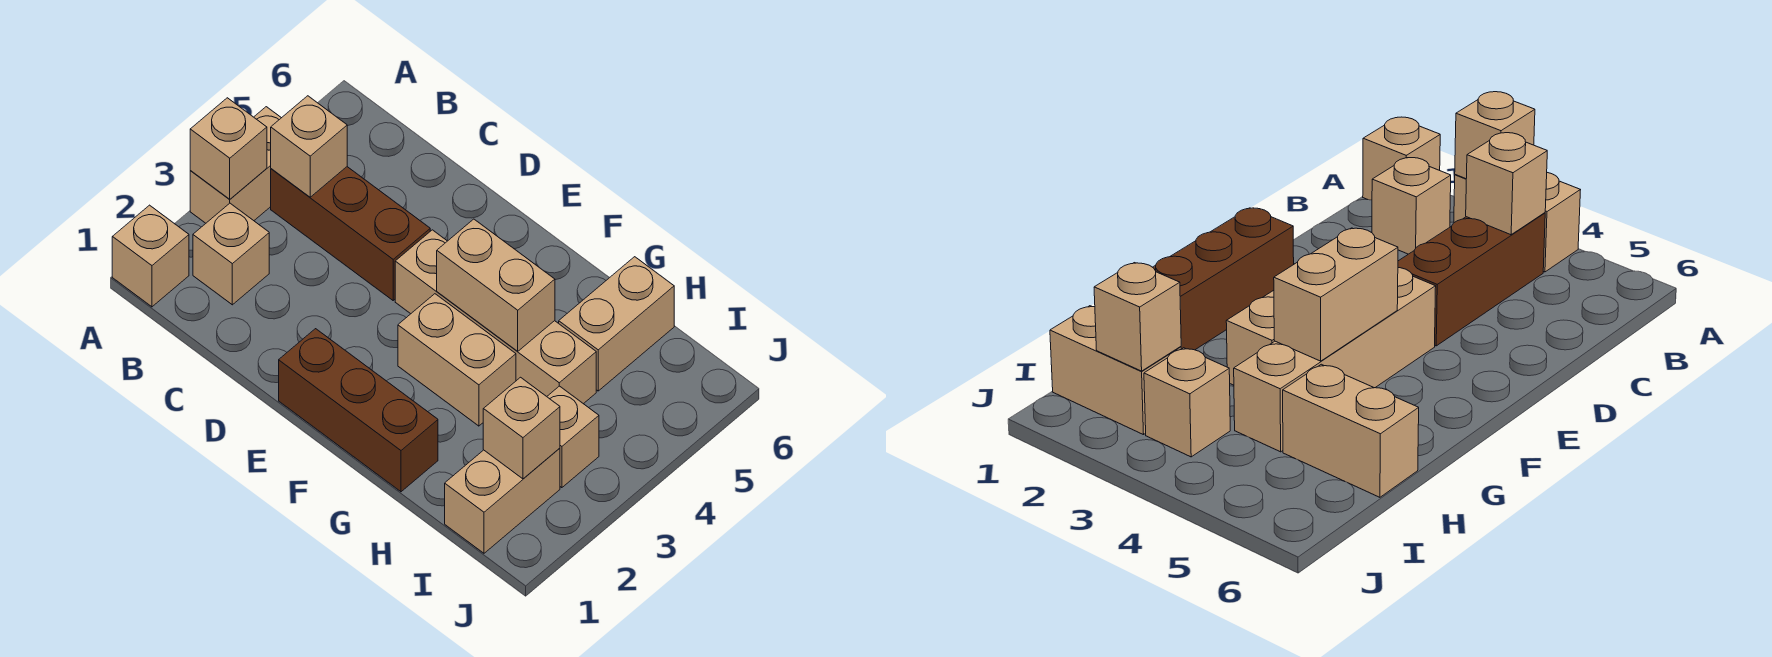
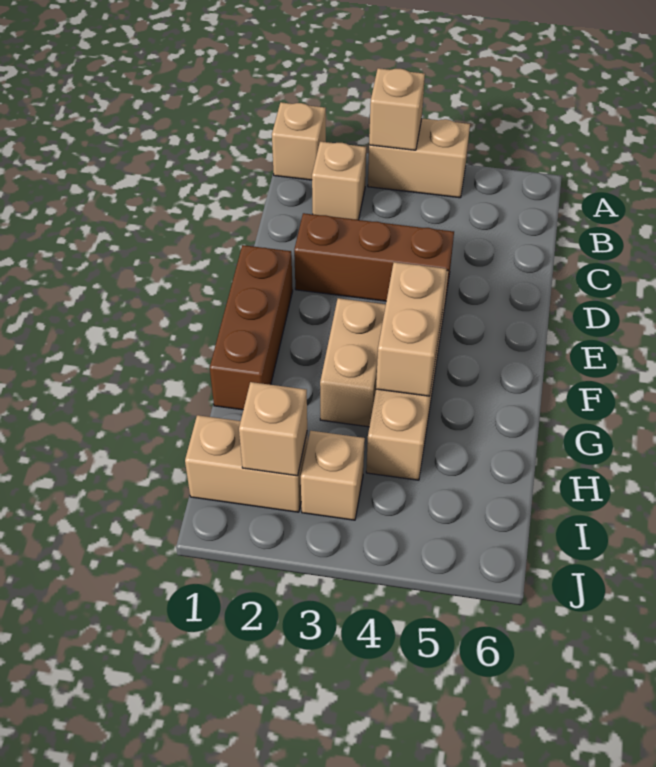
brown 1x3 brick [271,167,430,300] -> brown 1x3 brick turned to [294,213,454,301]
tan 1x1 brick [271,96,347,197] -> none
tan 1x2 brick [559,257,674,391] -> none

